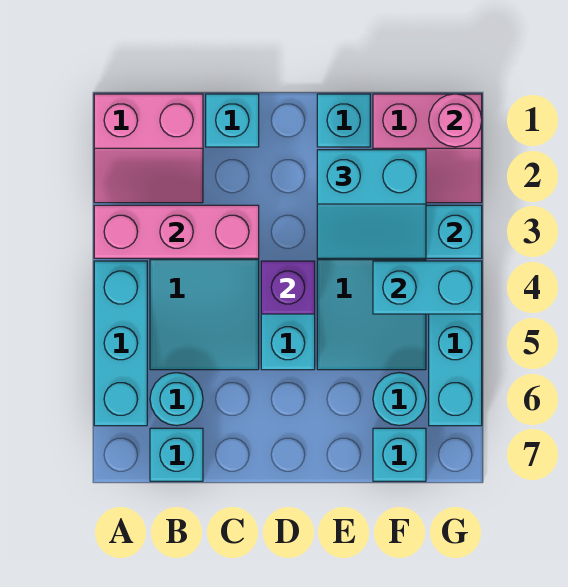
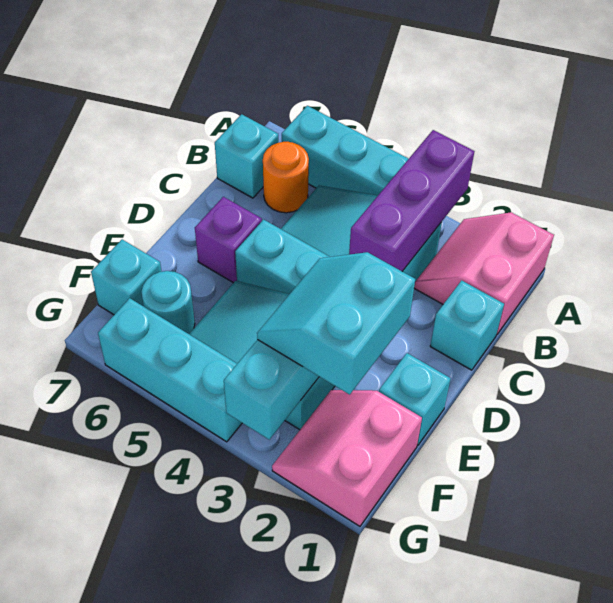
pink 1x3 brick [94,205,259,258] -> purple 1x3 brick [349,130,474,272]
cyan 1x1 round brick [150,373,203,426] -> orange 1x1 round brick [263,142,309,213]
purple 1x1 brick [261,261,315,314] -> purple 1x1 brick moved to [195,197,262,283]
cyan 1x2 brick [373,261,482,314] -> none
pink 1x1 round brick [429,94,482,147] -> none

